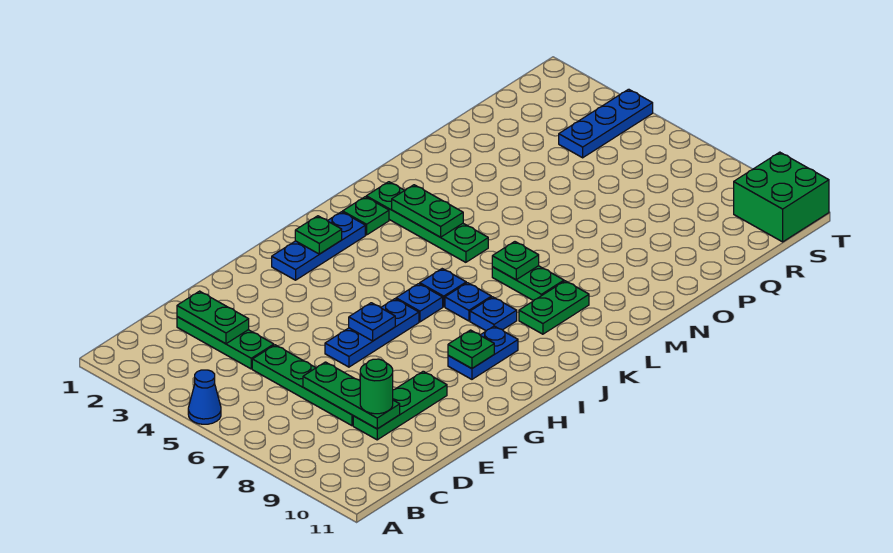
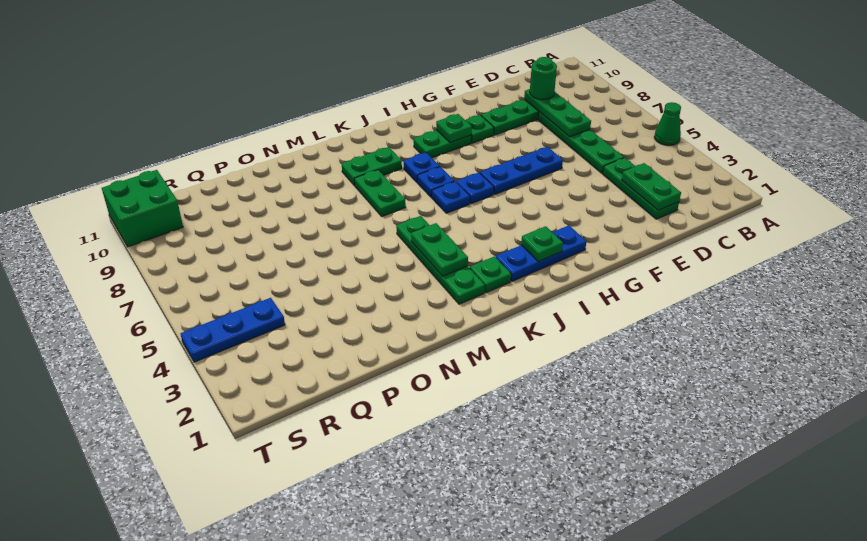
blue 1x1 cone [188,370,221,424] -> green 1x1 cone [654,102,681,146]
blue 1x1 plate [349,303,395,341] -> none
blue 1x2 plate [448,326,518,379] -> green 1x2 plate [413,130,472,158]
green 1x1 plate [492,242,539,280] -> green 1x1 plate moved to [466,115,494,143]

